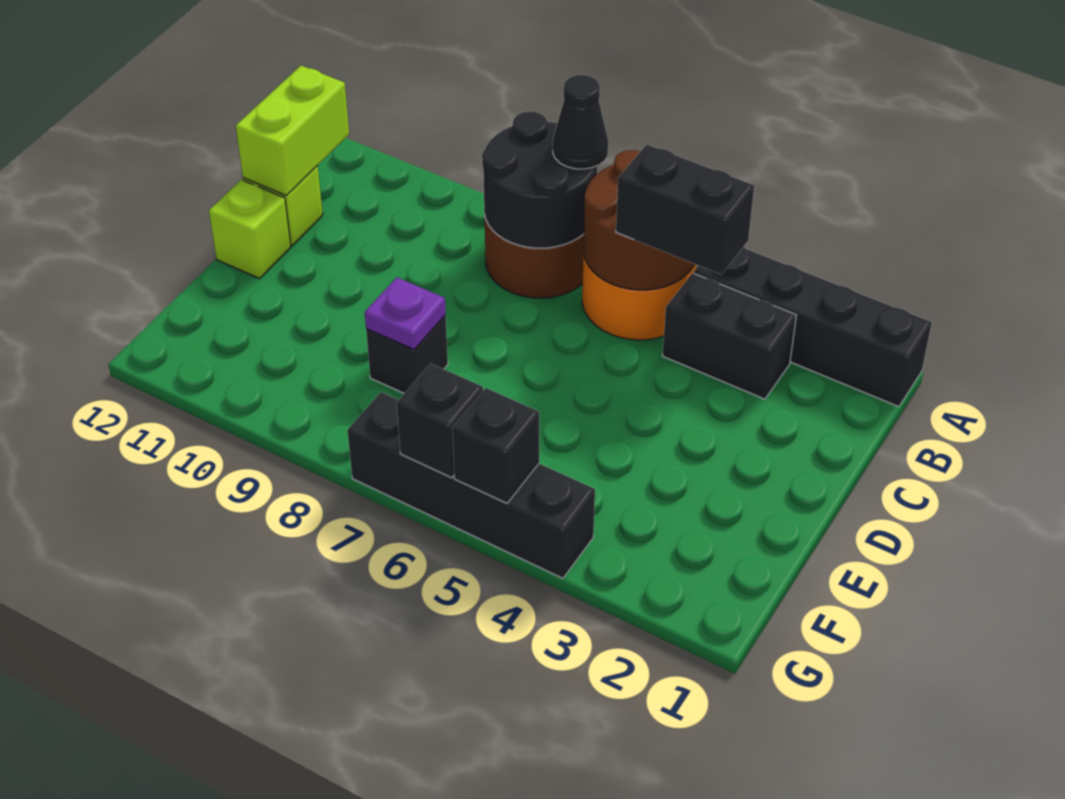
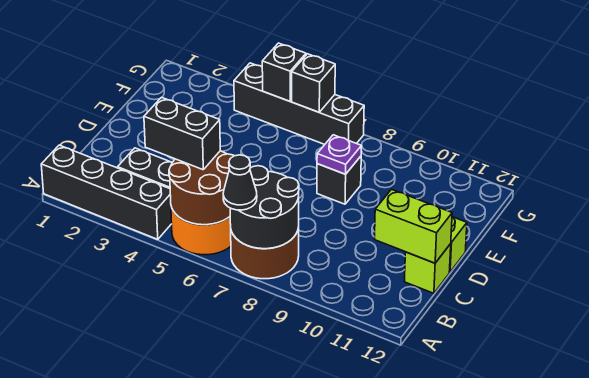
lime 1x2 brick [236,66,349,195] -> lime 1x2 brick turned to [375,189,452,263]

